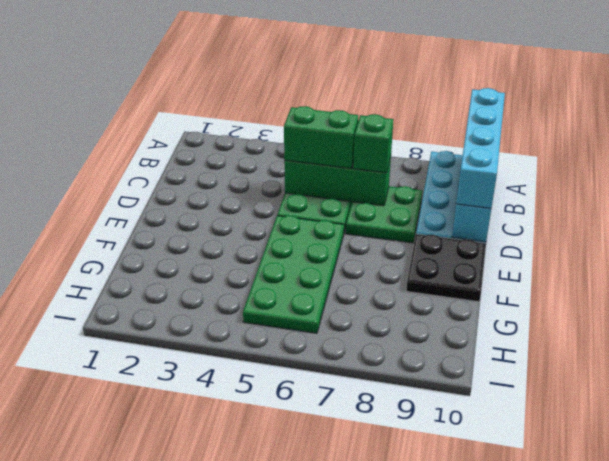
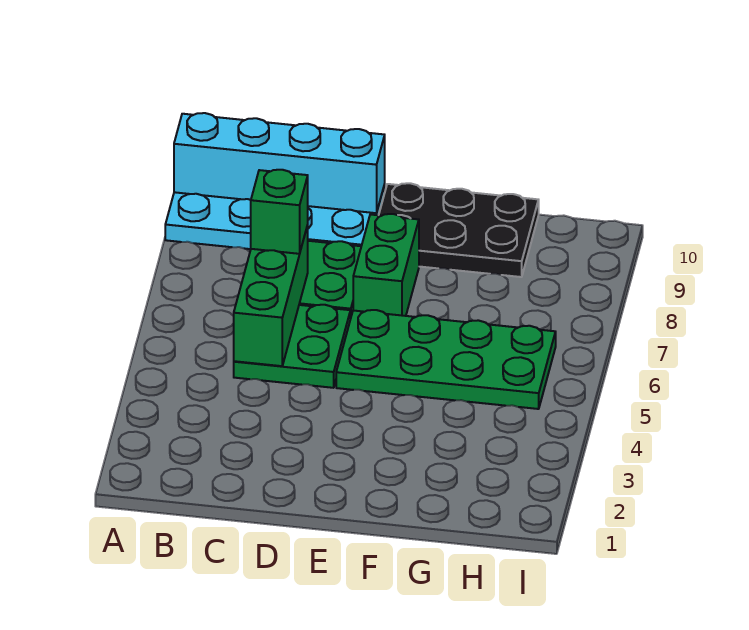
cyan 1x4 brick [456,88,505,208] -> none
green 1x2 brick [284,106,358,168] -> green 1x2 brick moved to [353,214,419,316]
black 2x2 plate [406,234,486,302] -> black 2x3 plate [379,183,539,277]

